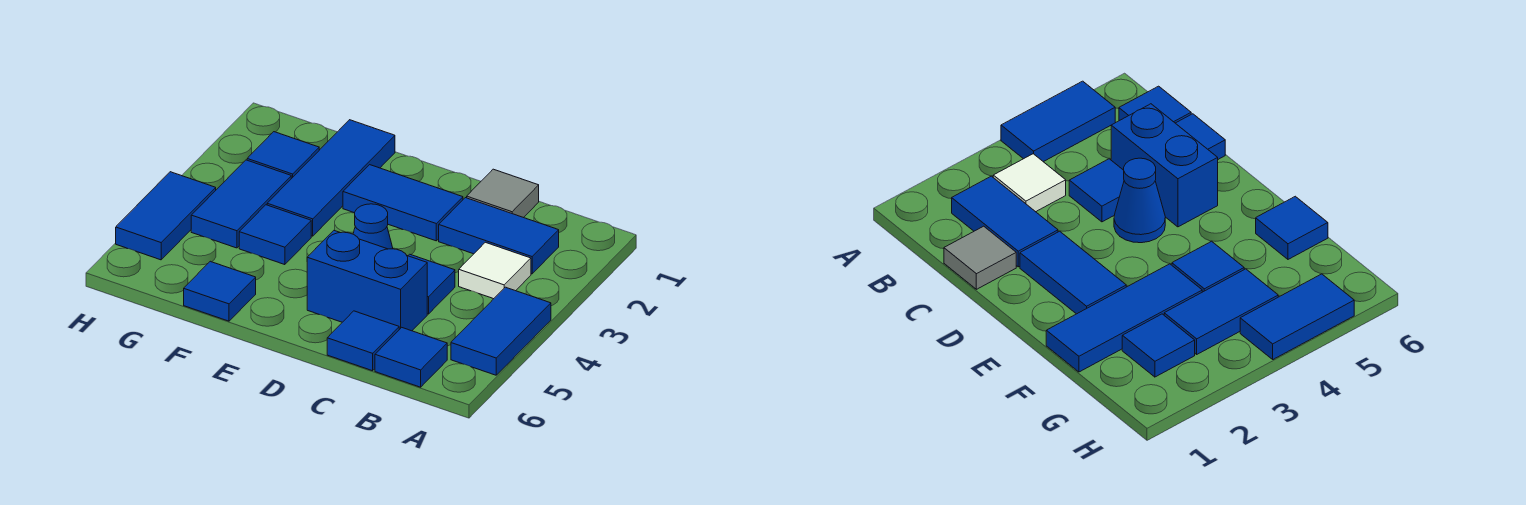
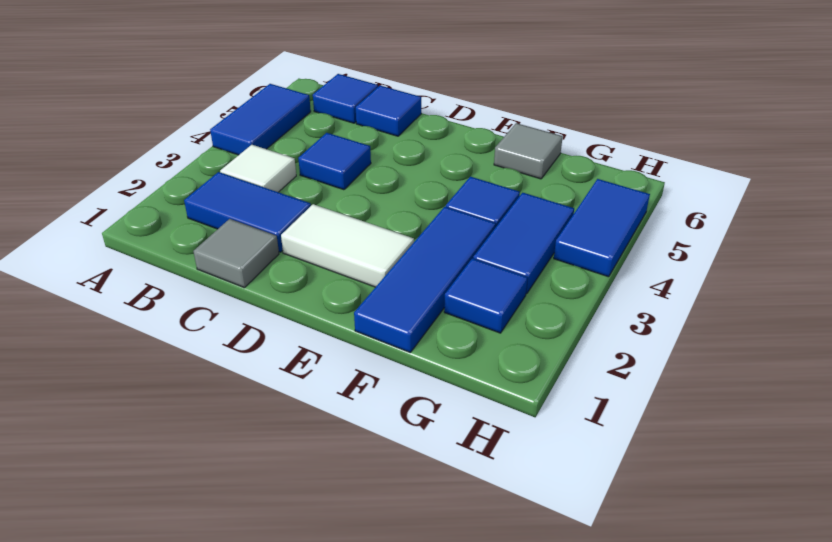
blue 1x2 brick [307,230,427,331] -> none
blue 1x2 tile [343,165,463,241] -> white 1x2 tile [281,204,414,287]
blue 1x1 cone [353,204,393,249] -> none
blue 1x1 tile [184,261,256,321] -> grey 1x1 tile [494,123,563,179]

